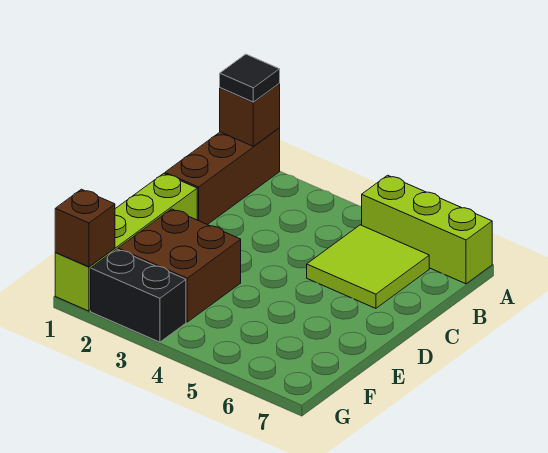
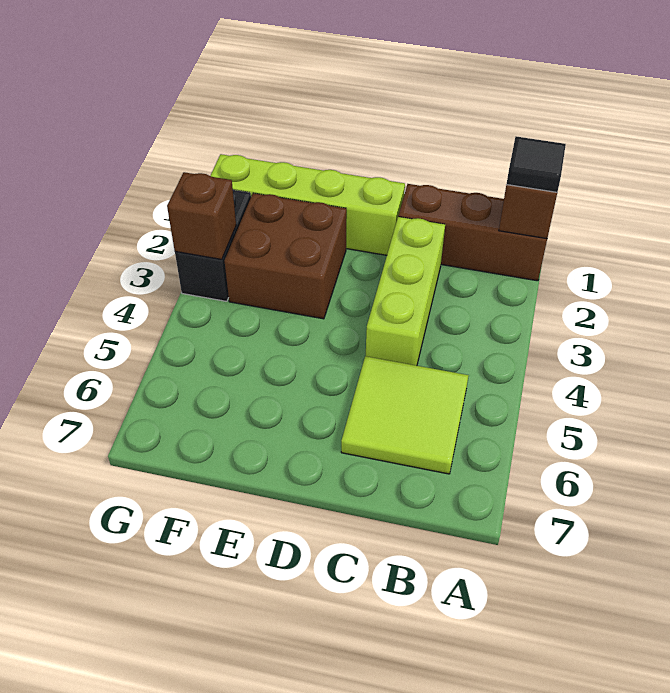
lime 1x3 brick [362,175,492,284] -> lime 1x3 brick moved to [366,217,445,366]
brown 1x1 brick [55,189,115,267] -> brown 1x1 brick moved to [167,172,236,259]

